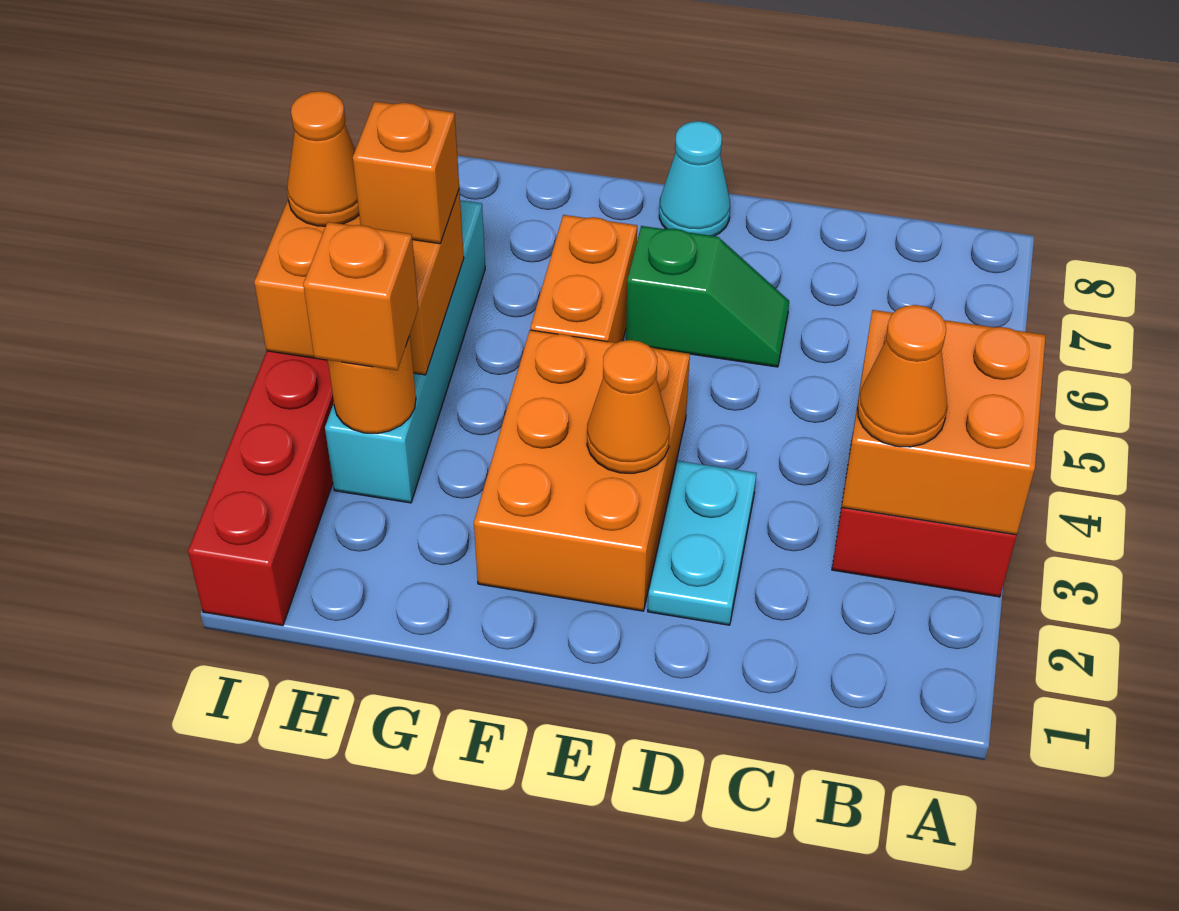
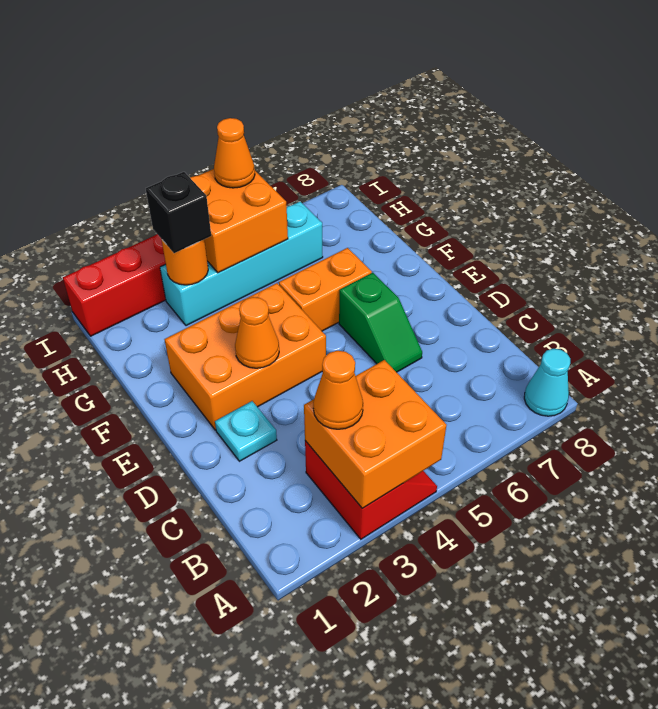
cyan 1x2 plate [648,461,757,625] -> cyan 1x1 plate [215,401,277,461]
cyan 1x1 cone [659,121,730,236] -> cyan 1x1 cone moved to [524,349,570,416]
orange 1x1 brick [303,222,418,370] -> black 1x1 brick [146,172,211,253]
orange 1x1 brick [353,102,459,244] -> none

